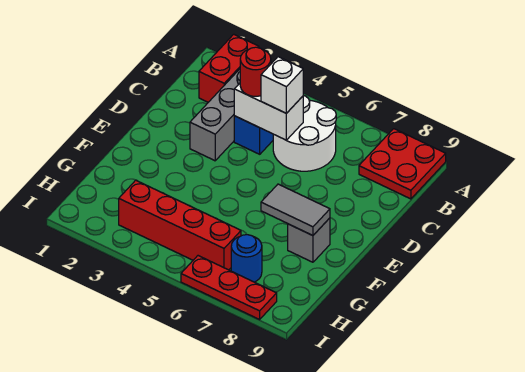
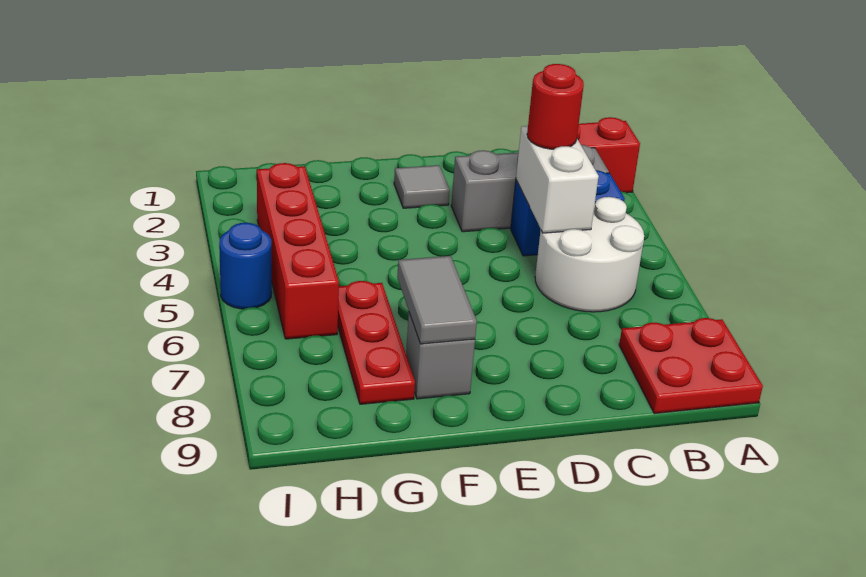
white 1x1 brick [261,57,303,113] -> none
none -> grey 1x1 tile [394,165,450,208]
blue 1x1 round brick [231,235,262,282] -> blue 1x1 round brick moved to [219,223,272,309]
red 1x3 plate [181,256,277,319] -> red 1x3 plate moved to [338,281,415,404]

